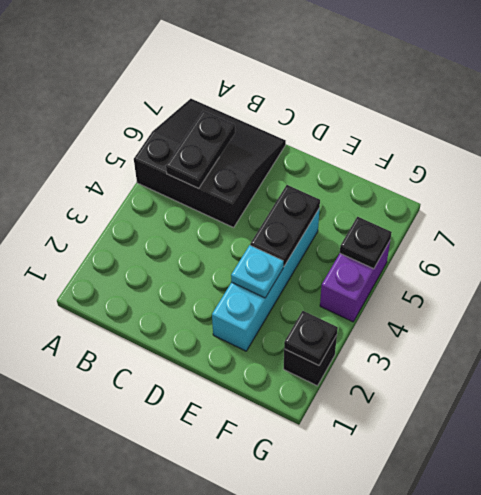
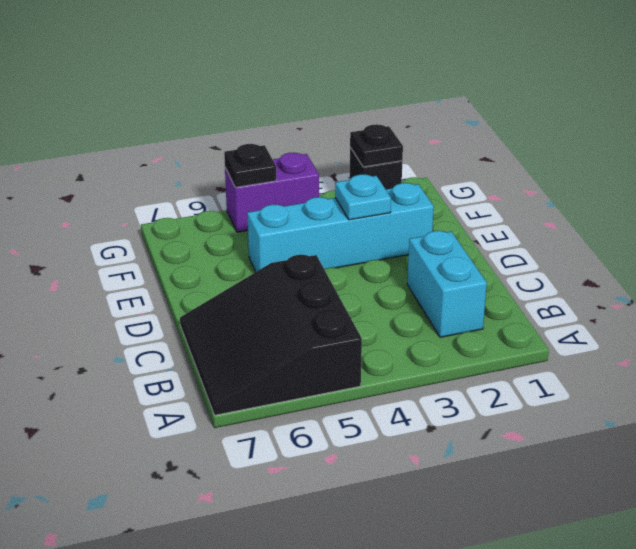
none -> cyan 1x2 brick [407,231,487,337]
black 1x2 plate [166,111,235,188] -> none
black 1x2 plate [250,185,320,267] -> none

